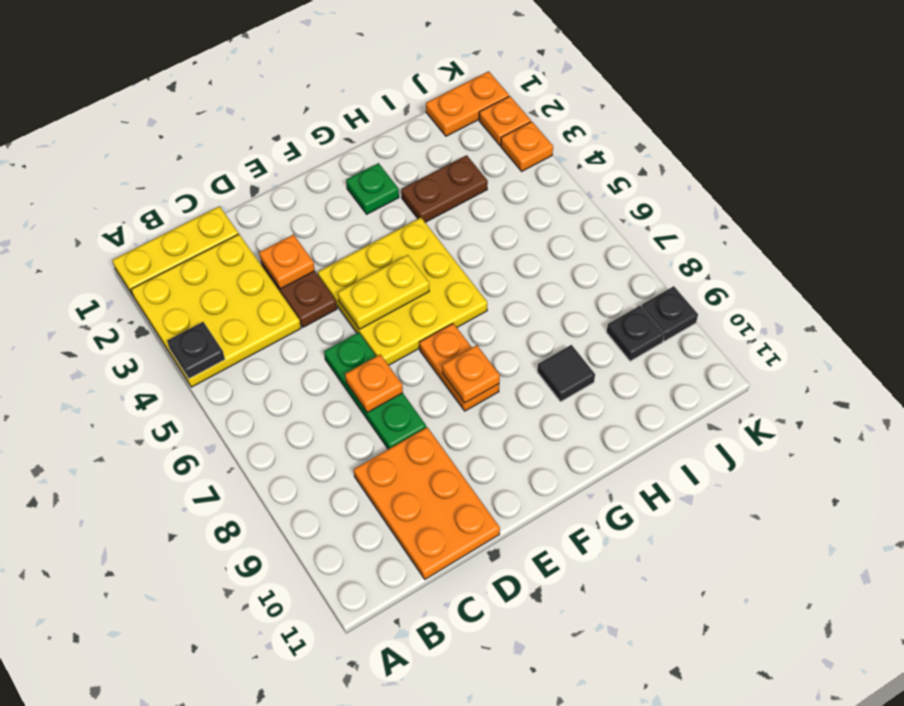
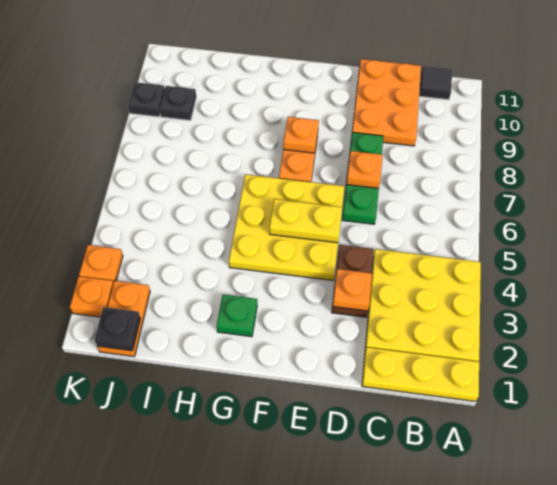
black 1x1 plate [167,322,225,379] -> black 1x1 plate moved to [94,307,140,351]
brown 1x2 plate [401,155,488,222] -> none
black 1x1 tile [537,345,595,401] -> black 1x1 tile moved to [419,66,452,100]
orange 1x2 plate [426,71,509,136] -> orange 1x2 plate turned to [97,281,150,356]

